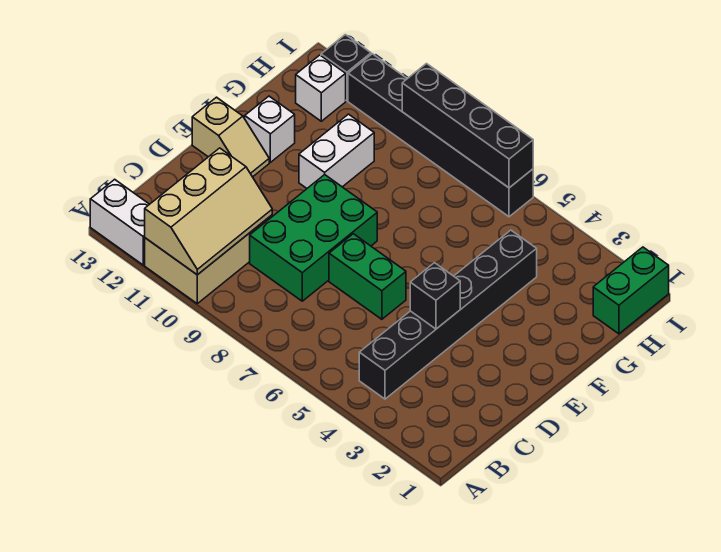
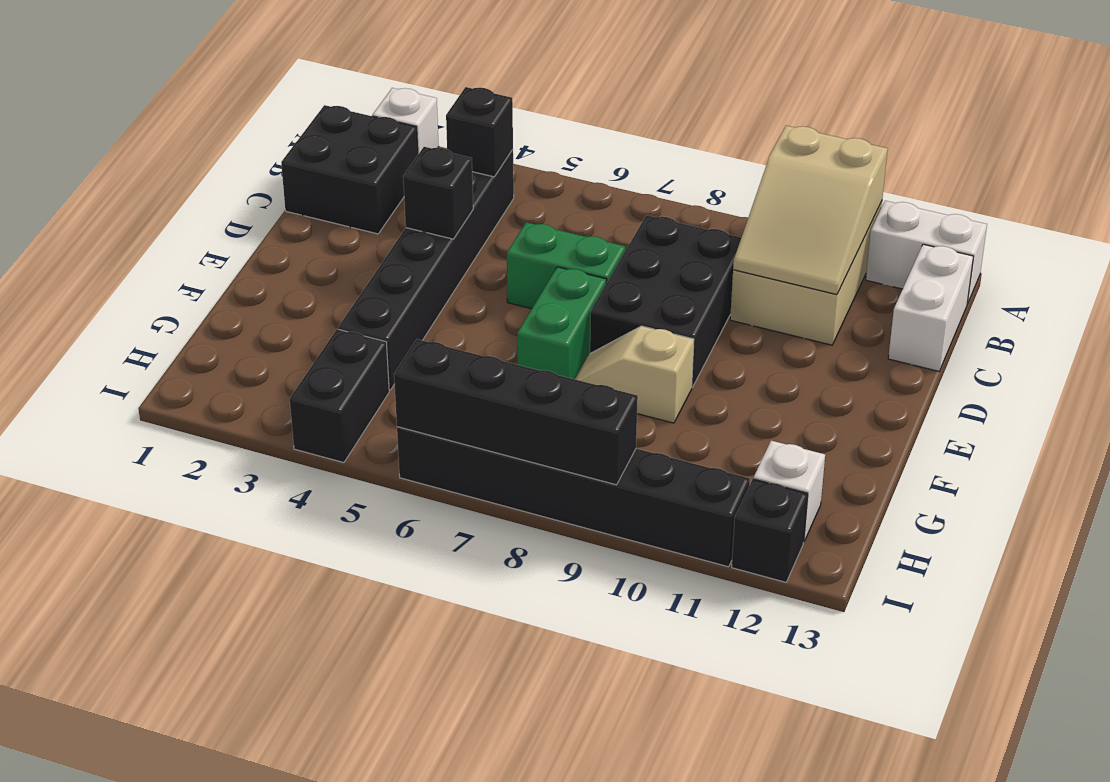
tan 2x3 slope [145,148,272,275] -> tan 2x3 slope turned to [733,126,888,295]
none -> black 2x2 brick [281,105,418,234]
none -> black 1x1 brick [446,87,513,177]
green 2x3 brick [250,175,377,301] -> black 2x3 brick [590,215,741,387]
tan 1x2 slope [192,97,269,177] -> tan 1x2 slope moved to [575,326,694,423]
white 1x2 brick [299,114,374,188] -> white 1x2 brick moved to [888,244,973,371]
white 1x1 brick [245,96,295,162] -> white 1x1 brick moved to [372,88,439,154]
green 1x2 brick [593,247,669,334] -> green 1x2 brick moved to [517,267,607,379]
none -> black 1x2 brick [290,329,389,463]

